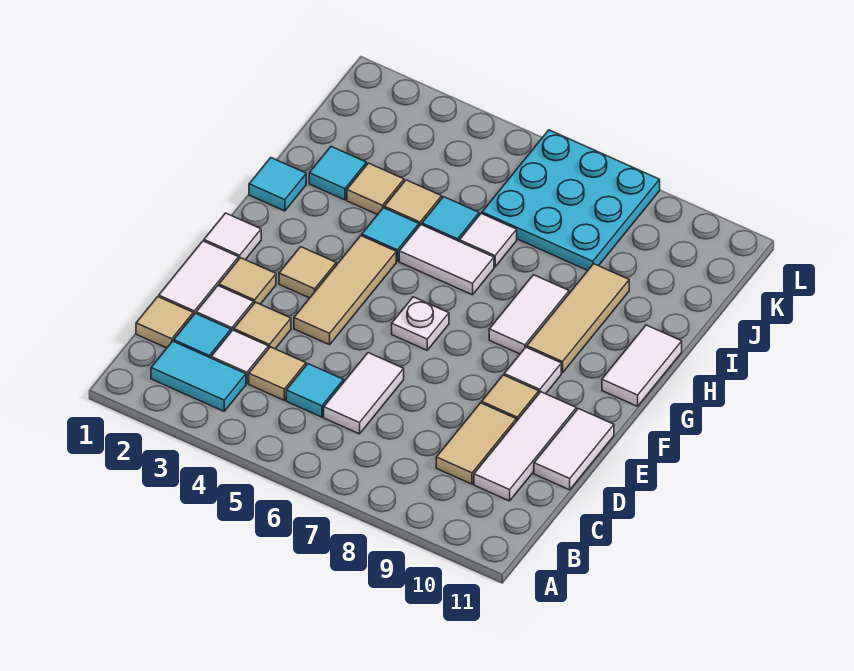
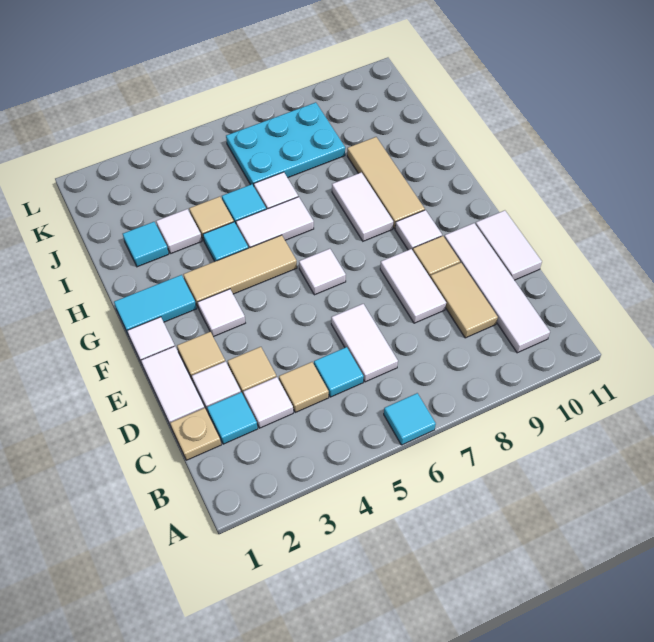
cyan 1x2 tile [151,341,246,411] -> cyan 1x2 tile moved to [114,275,197,334]
tan 1x1 tile [136,297,193,348] -> tan 1x1 plate [170,408,221,460]
white 1x3 tile [474,392,576,501] -> white 1x4 tile [444,223,550,353]
tan 1x3 tile [294,236,396,345] -> tan 1x3 tile turned to [183,235,297,308]
tan 1x1 tile [279,247,336,298] -> white 1x1 tile [198,289,245,337]
white 1x1 plate [392,297,449,350] -> white 1x1 tile [299,249,346,295]
white 1x2 tile [602,325,682,406] -> white 1x2 tile moved to [380,249,446,323]
cyan 1x1 tile [249,158,306,211] -> cyan 1x1 tile moved to [384,393,436,445]
tan 1x1 tile [347,163,404,215] -> white 1x1 tile [156,209,202,254]
cyan 3x3 plate [482,130,660,270] -> cyan 2x3 plate [226,102,345,186]

